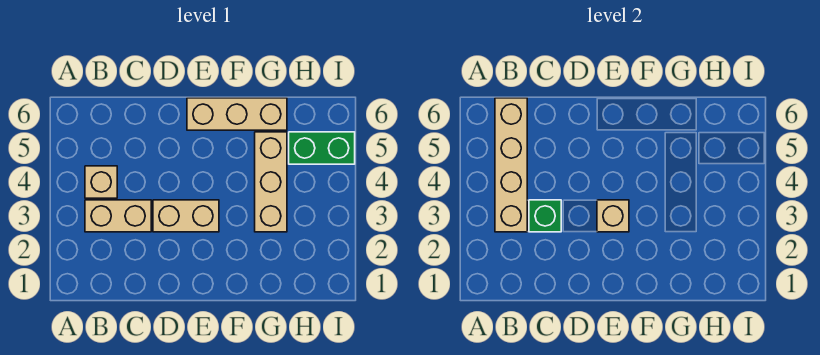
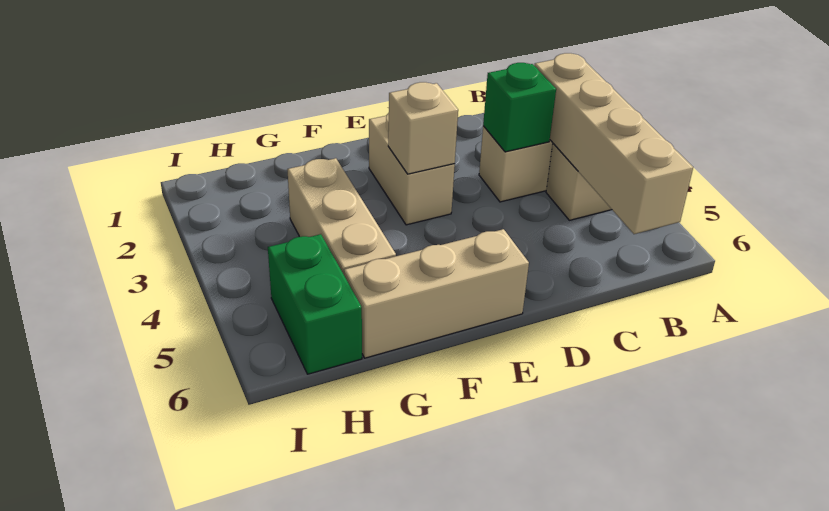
tan 1x2 brick [153,200,219,232] -> tan 1x2 brick turned to [369,113,455,225]
green 1x2 brick [289,132,355,164] -> green 1x2 brick turned to [268,234,362,374]

